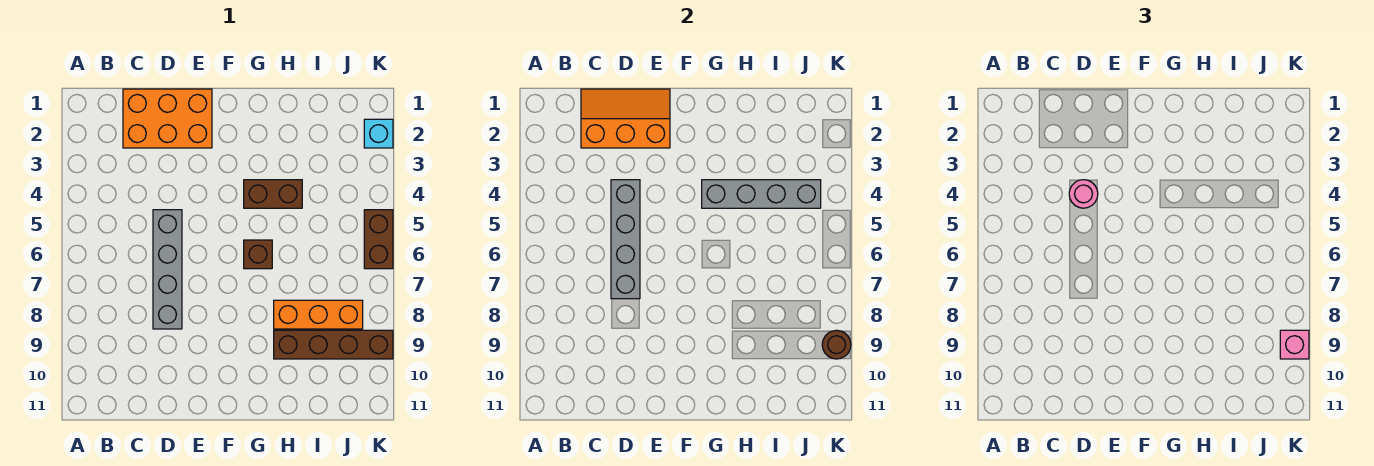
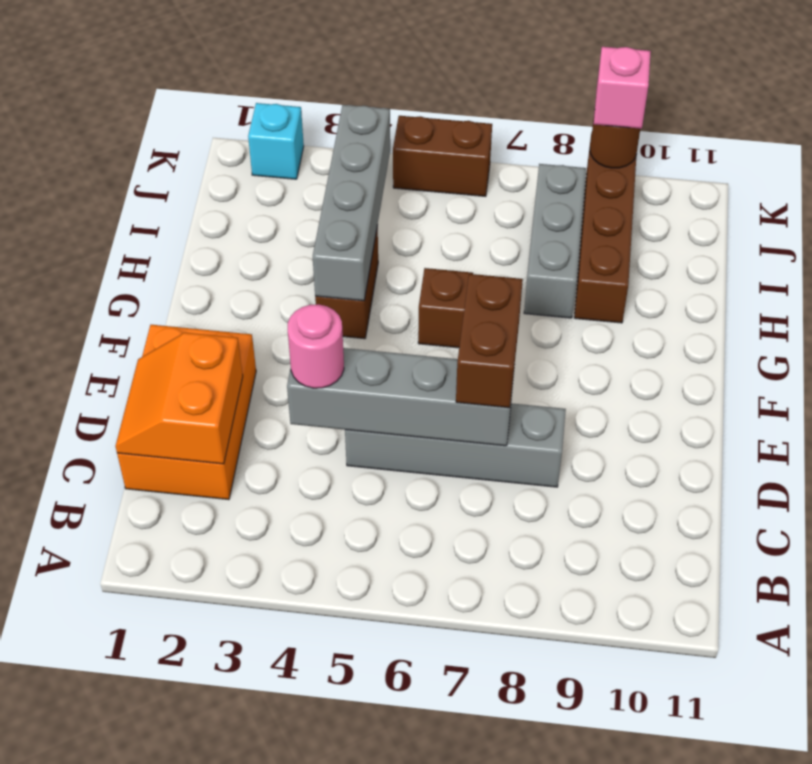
orange 2x3 slope [581,89,670,148] -> orange 2x2 slope [115,333,243,464]
none -> brown 1x2 brick [456,274,523,408]
orange 1x3 brick [274,300,363,329] -> grey 1x3 brick [524,164,586,318]

